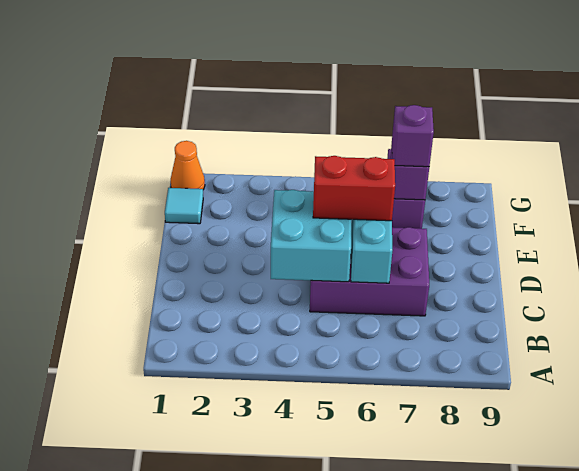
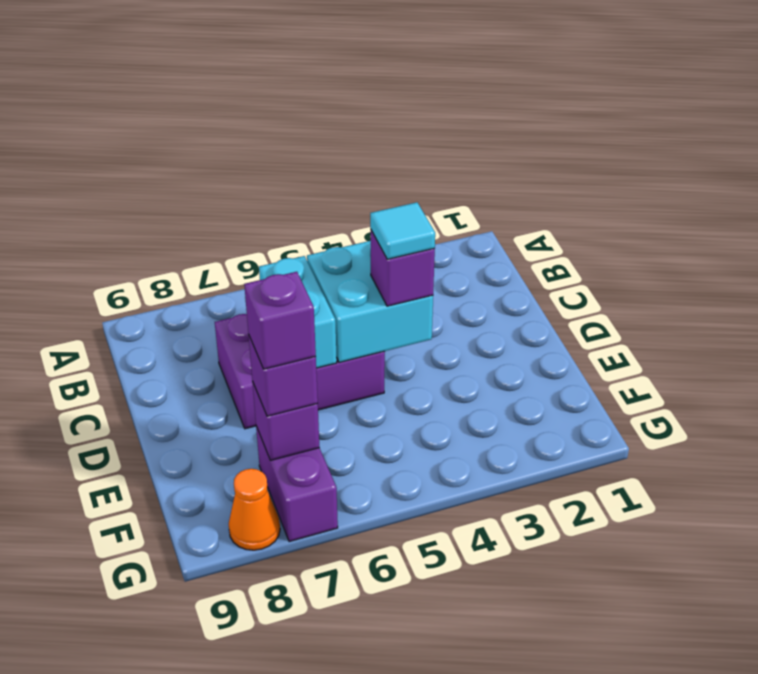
none -> purple 1x1 brick [371,231,435,306]
red 1x2 brick [313,156,395,221] -> none
cyan 1x1 tile [165,188,203,224] -> cyan 1x1 tile moved to [370,202,435,259]
none -> purple 1x1 brick [244,272,316,369]
orange 1x1 cone [171,141,205,190] -> orange 1x1 cone moved to [229,469,280,550]

